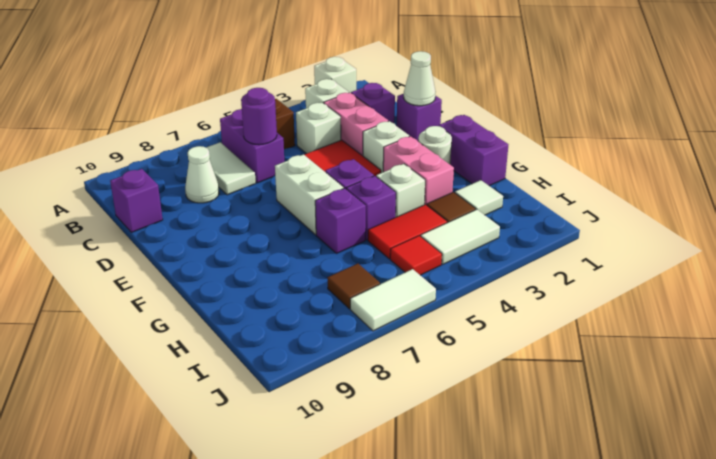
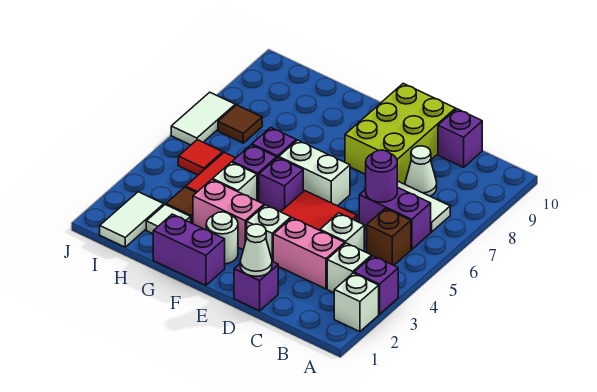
purple 1x1 brick [351,83,395,123] -> purple 1x1 brick moved to [354,256,398,314]
none -> lime 2x3 brick [345,83,456,184]
white 1x2 tile [421,210,500,264] -> white 1x2 tile moved to [100,192,164,247]

